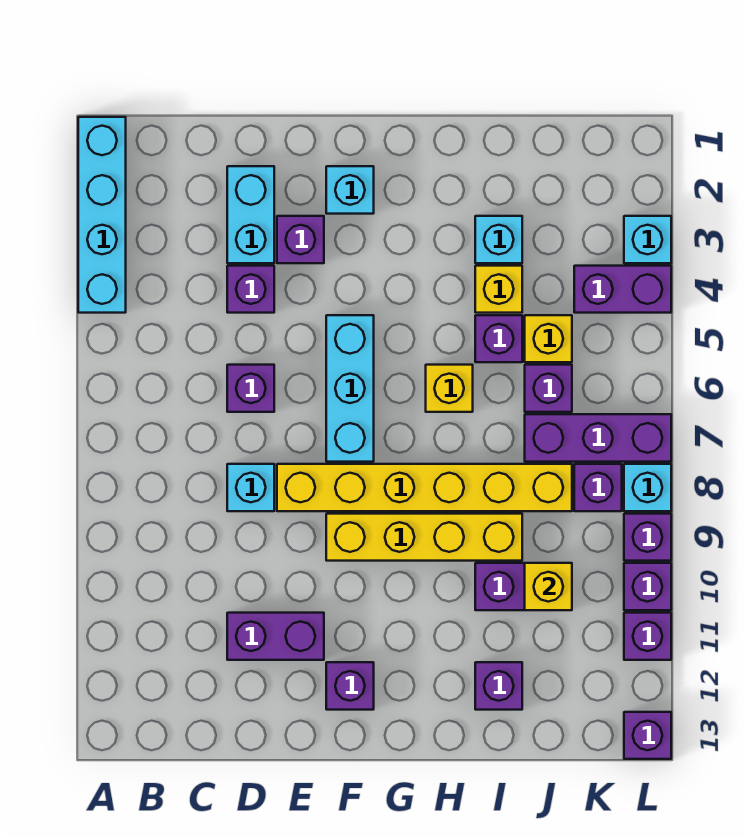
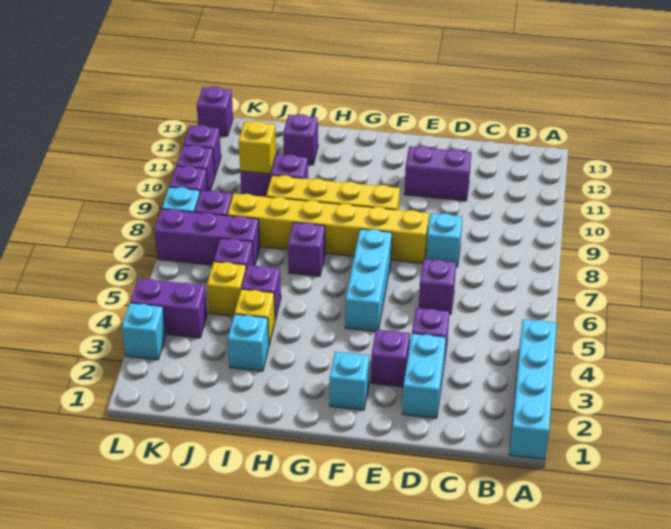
purple 1x1 brick [326,662,374,710] -> purple 1x1 brick moved to [288,222,325,276]
yellow 1x1 brick [426,365,473,412] -> none

